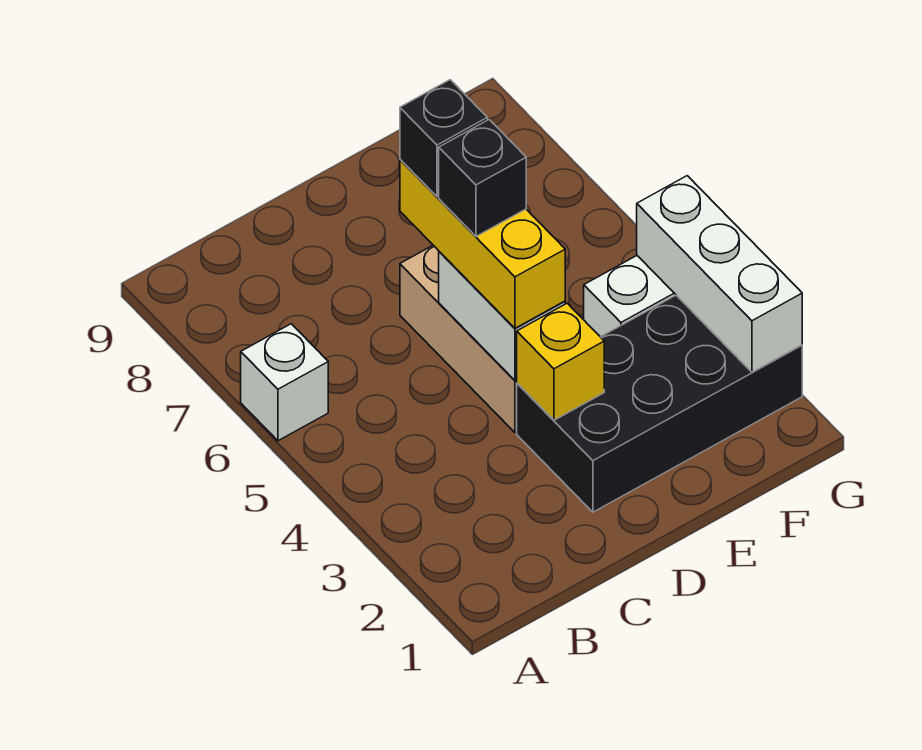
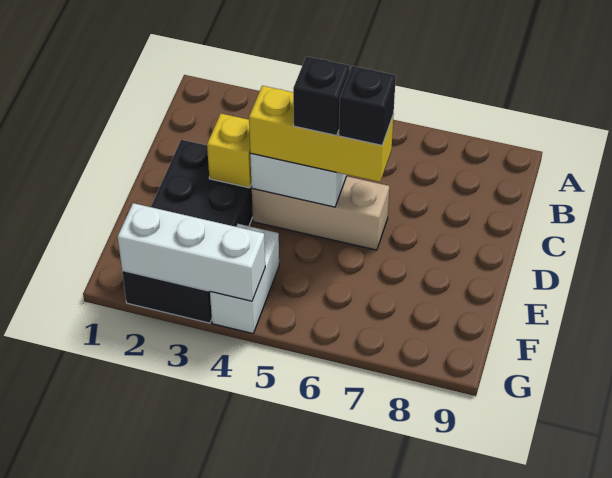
white 1x1 brick [241,324,328,441] -> none

